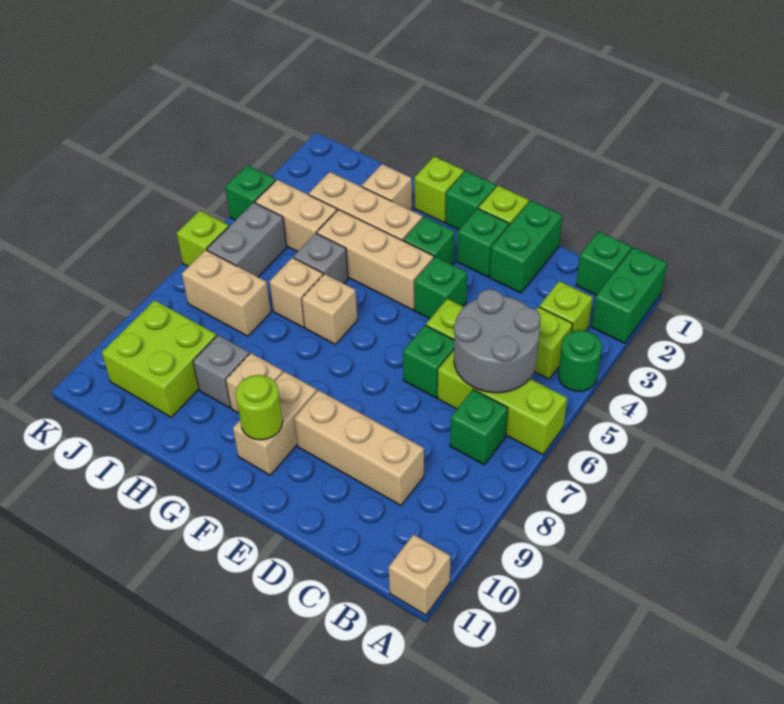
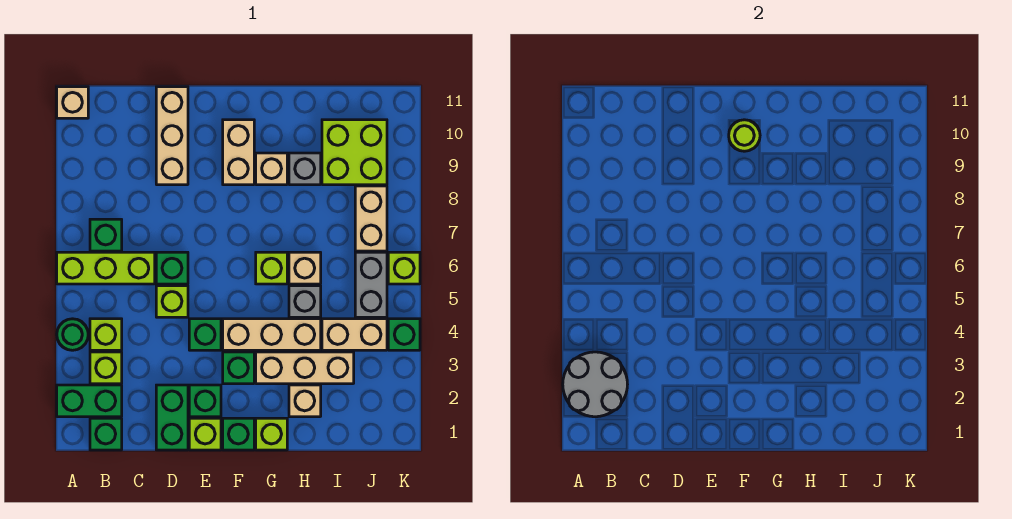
green 1x2 brick [591,247,667,343] -> green 1x2 brick turned to [57,385,122,417]
grey 2x2 round brick [454,289,541,393] -> grey 2x2 round brick moved to [563,352,627,417]
tan 1x3 brick [294,390,424,505] -> tan 1x3 brick turned to [156,87,188,185]
tan 1x1 brick [302,274,357,345] -> lime 1x1 brick [256,252,287,284]
tan 1x2 brick [182,250,271,336] -> tan 1x2 brick turned to [355,186,387,251]

